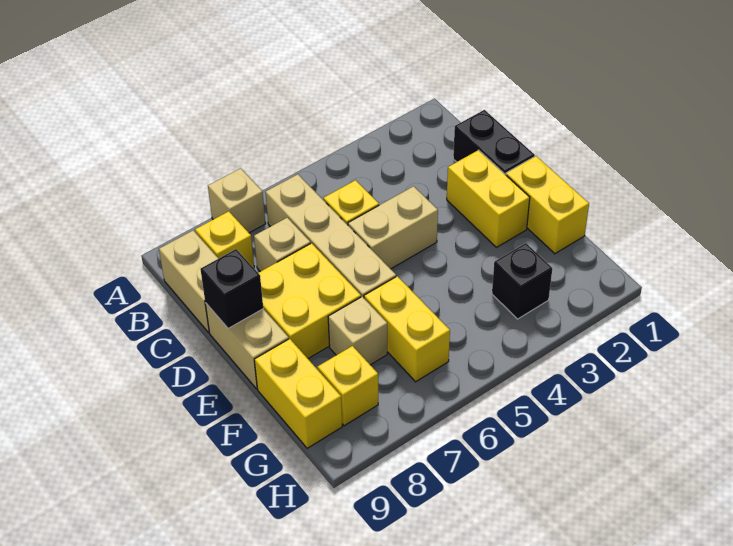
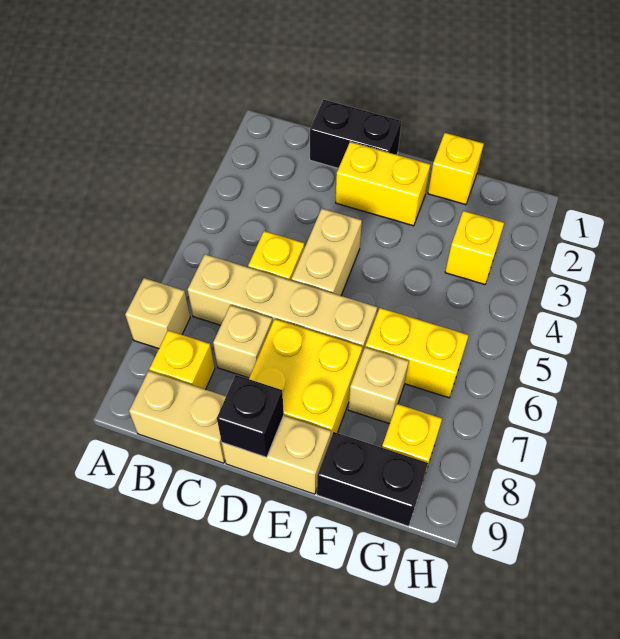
yellow 1x2 brick [506,156,589,254] -> yellow 1x1 brick [428,133,484,205]
yellow 1x2 brick [254,339,342,448] -> black 1x2 brick [317,432,428,526]
black 1x1 brick [492,243,552,319] -> yellow 1x1 brick [445,211,504,284]

